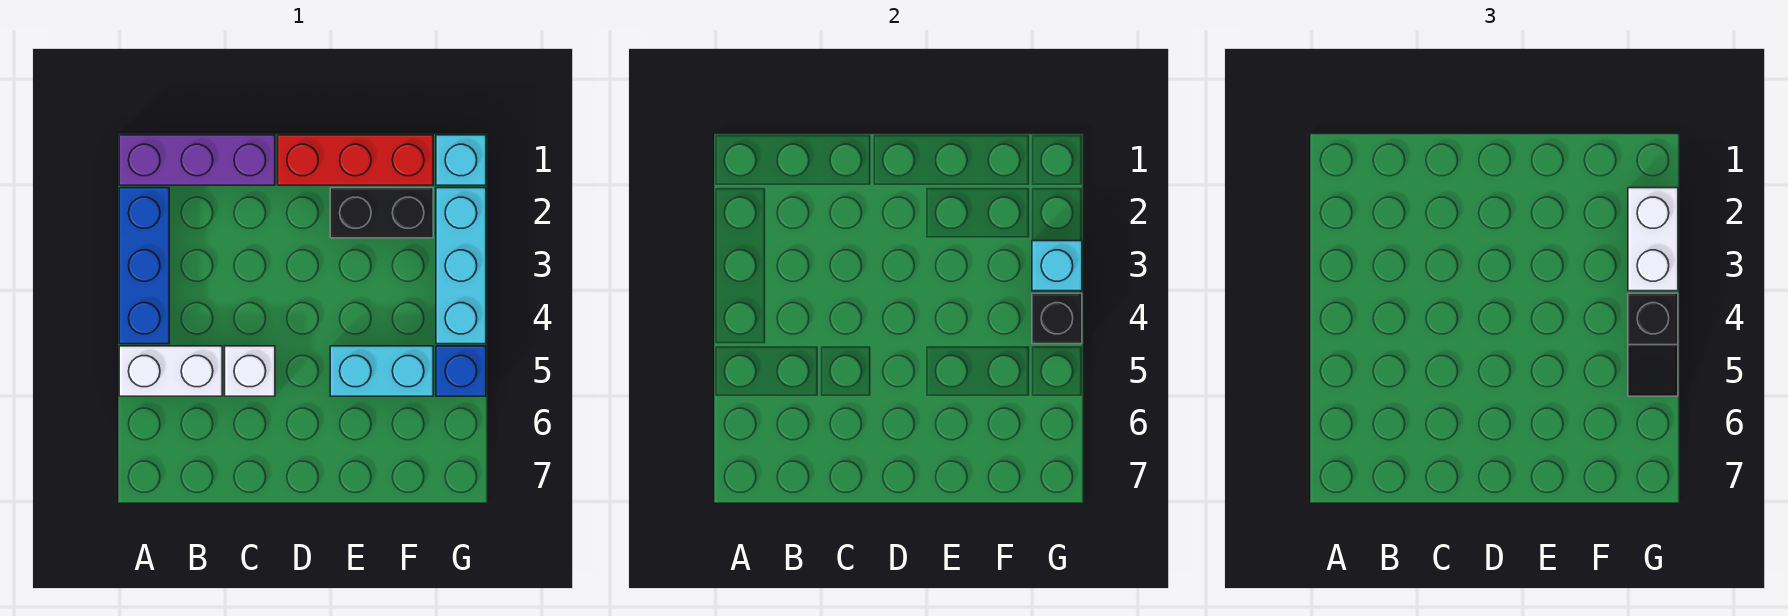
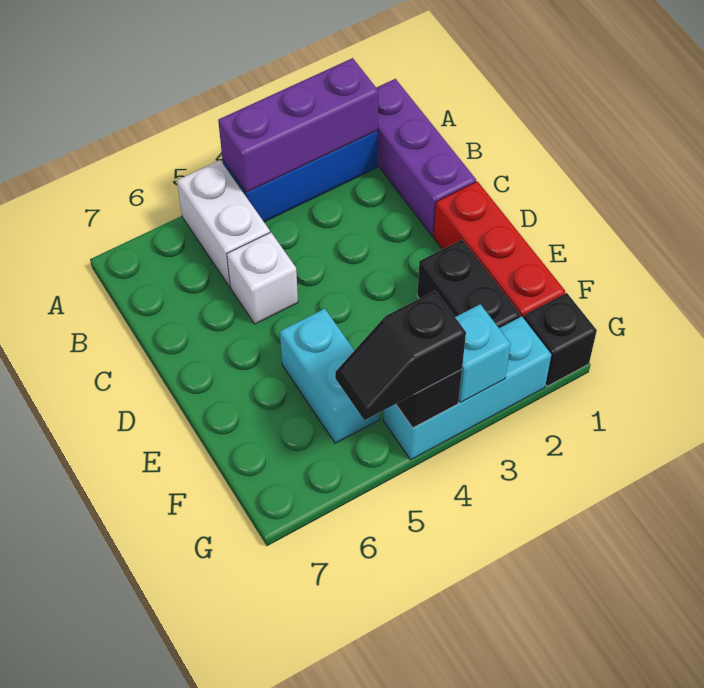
none -> purple 1x3 brick [218,58,379,192]
cyan 1x1 brick [436,135,486,185] -> black 1x1 brick [524,293,597,386]
white 1x2 brick [1628,188,1678,291] -> none
blue 1x1 brick [436,346,486,396] -> none

